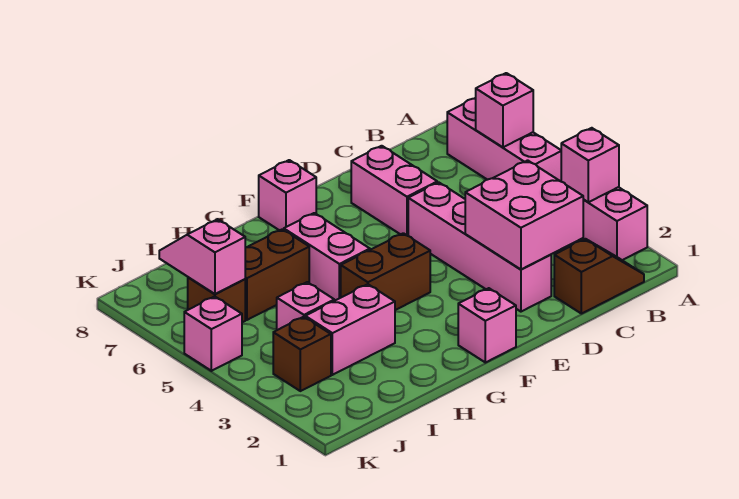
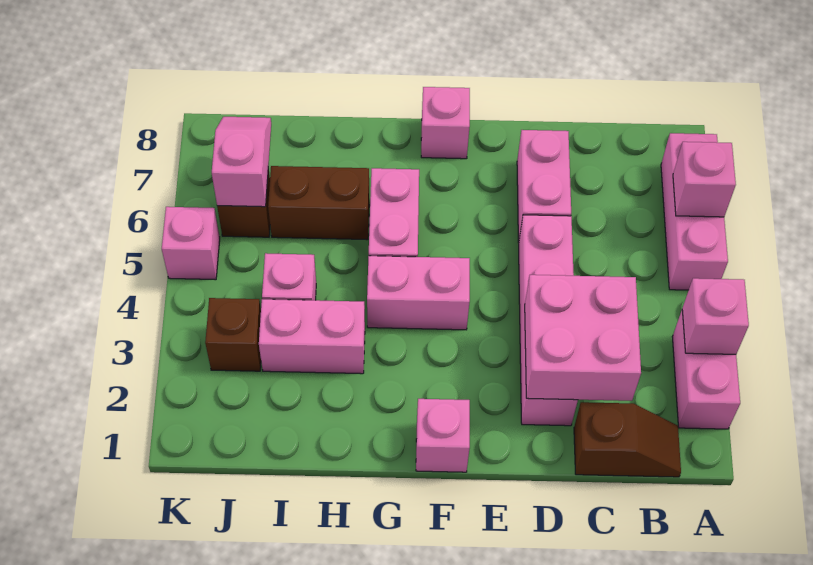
brown 1x2 brick [341,233,430,310] -> pink 1x2 brick [367,256,470,330]

